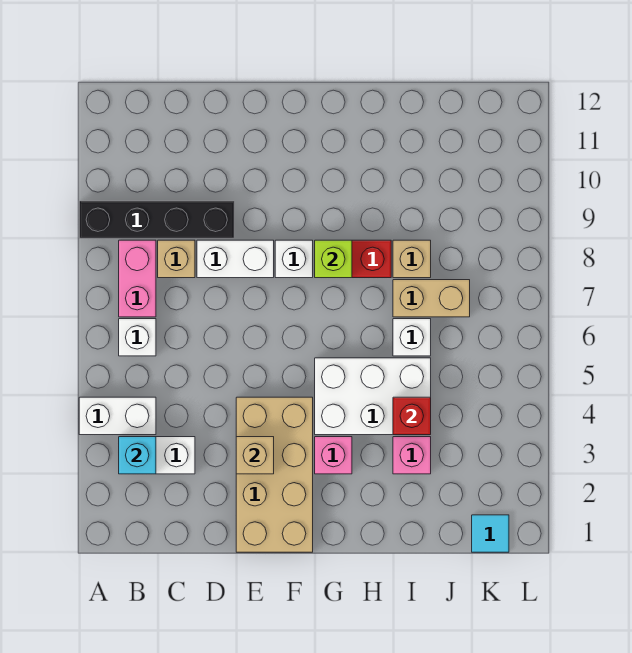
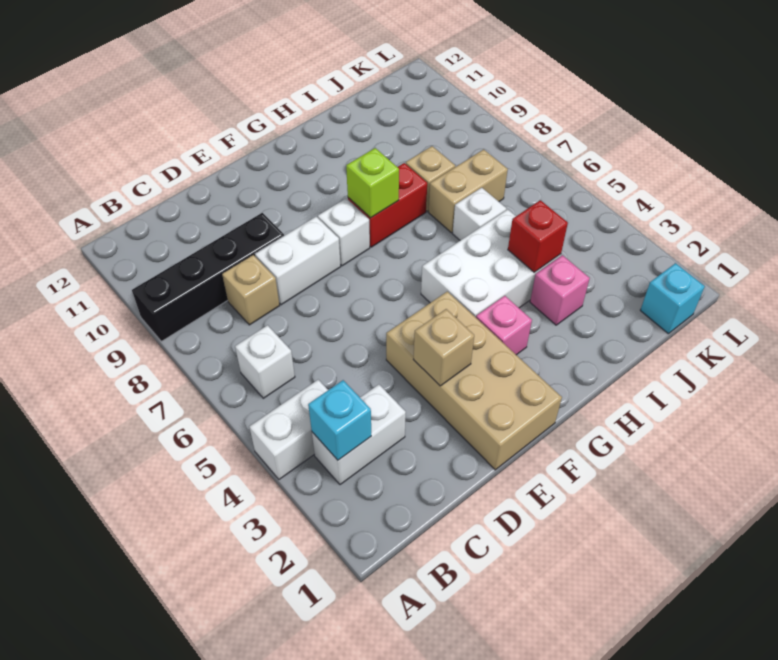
pink 1x2 brick [119,240,156,317] -> none
cyan 1x1 tile [472,515,509,552] -> cyan 1x1 brick [640,263,705,334]

